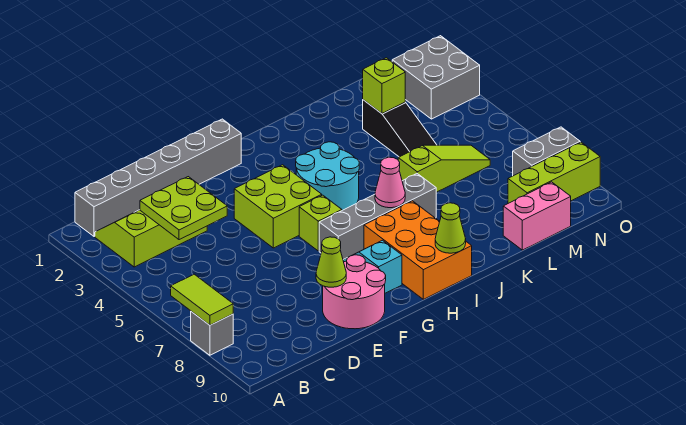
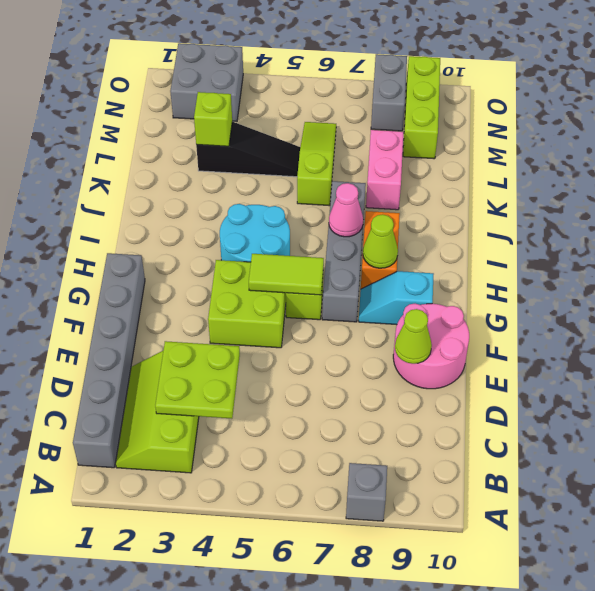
lime 1x2 tile [171,274,233,325] -> lime 1x2 tile moved to [249,254,324,295]
orange 2x3 brick [364,201,472,299] -> orange 1x2 brick [361,211,400,289]
lime 1x1 cone [435,203,466,253] -> lime 1x1 cone moved to [363,214,398,268]
pink 1x2 brick [503,182,571,250] -> pink 1x2 brick moved to [366,130,404,210]

